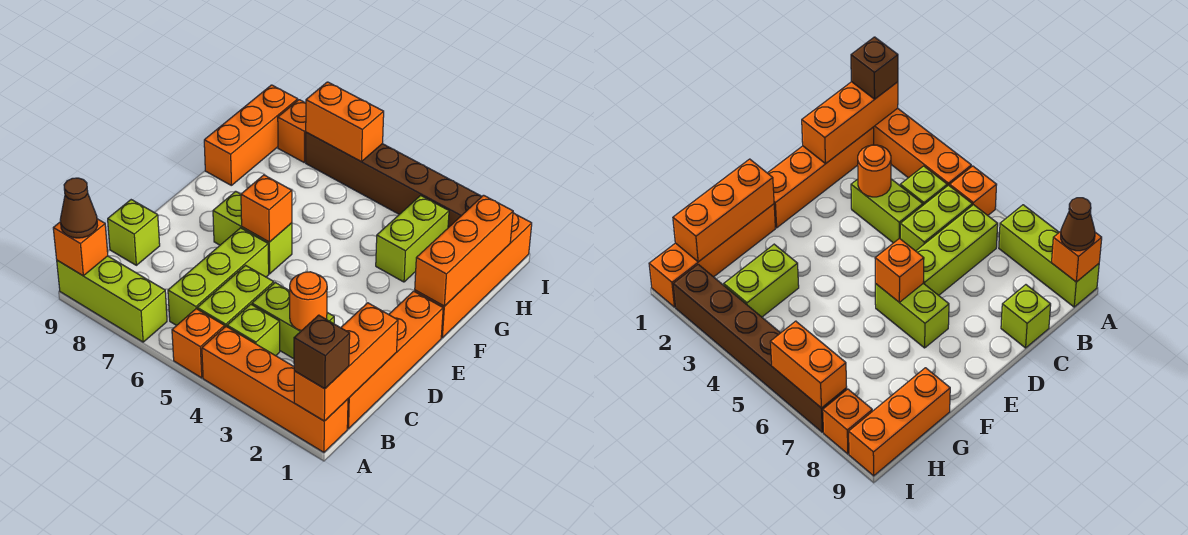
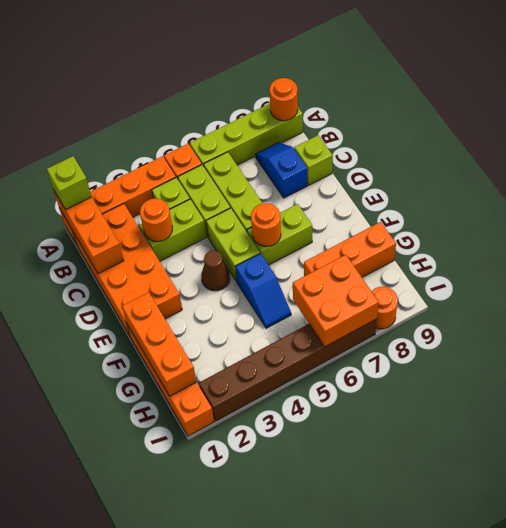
brown 1x1 brick [294,315,350,389] -> lime 1x1 brick [47,156,92,210]
lime 1x3 brick [57,256,167,342] -> lime 1x4 brick [190,104,303,166]
orange 1x1 brick [53,219,108,276] -> orange 1x1 round brick [270,78,298,121]
brown 1x1 cone [60,178,97,238] -> brown 1x1 cone moved to [201,250,230,291]
orange 1x4 brick [347,291,443,429] -> orange 2x4 brick [72,204,182,336]
none -> blue 1x2 slope [255,142,307,198]
orange 1x1 brick [241,175,292,242] -> orange 1x1 round brick [251,203,281,247]
none -> blue 1x2 slope [236,253,291,328]
lime 1x2 brick [376,195,449,282] -> lime 1x2 brick moved to [206,208,260,282]
orange 1x3 brick [204,85,298,185] -> orange 1x3 brick turned to [304,222,396,277]
orange 1x2 brick [306,82,384,162] -> orange 2x2 brick [293,255,379,347]
orange 1x1 brick [278,100,306,162] -> orange 1x1 round brick [372,287,398,329]

